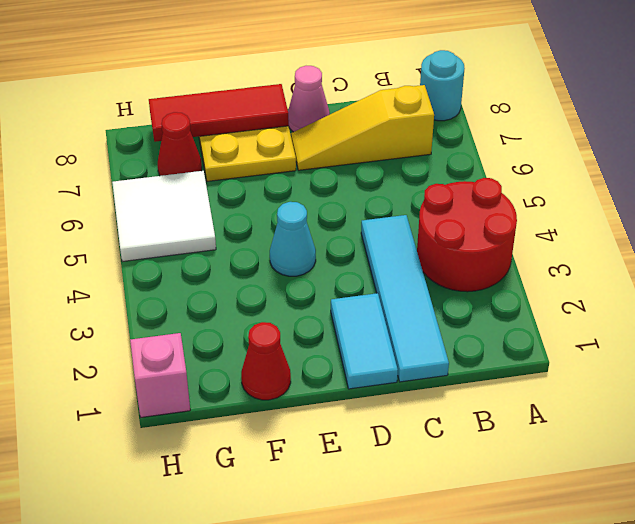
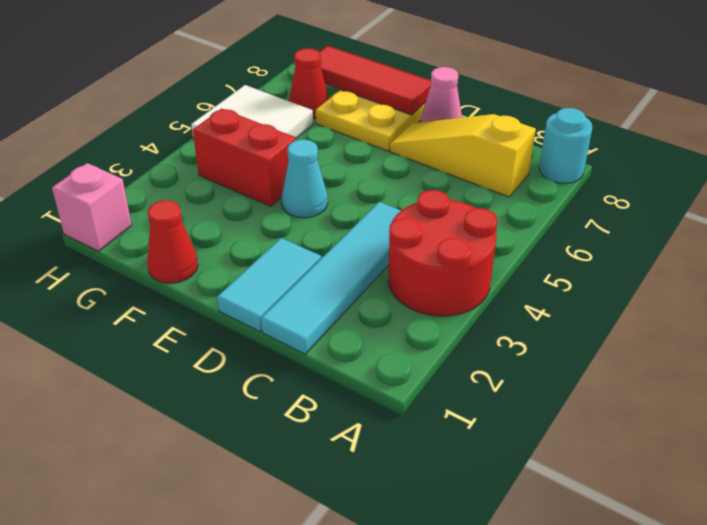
none -> red 1x2 brick [193,108,296,206]

